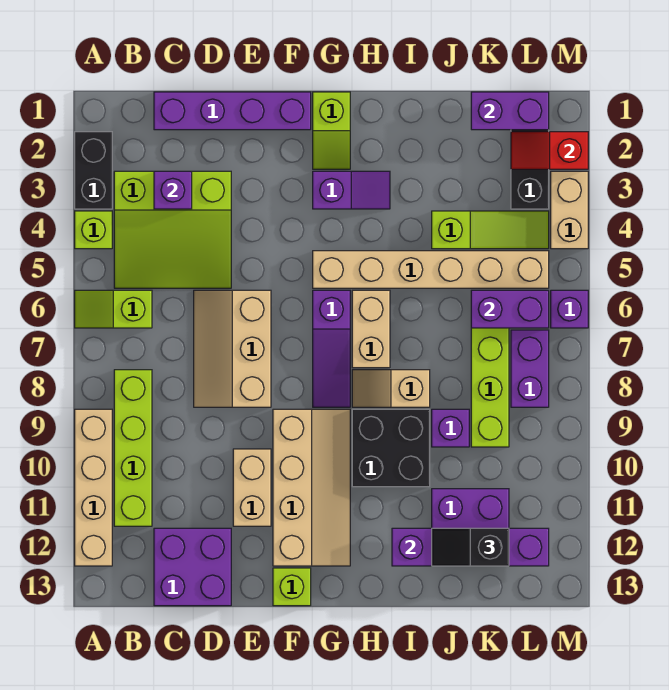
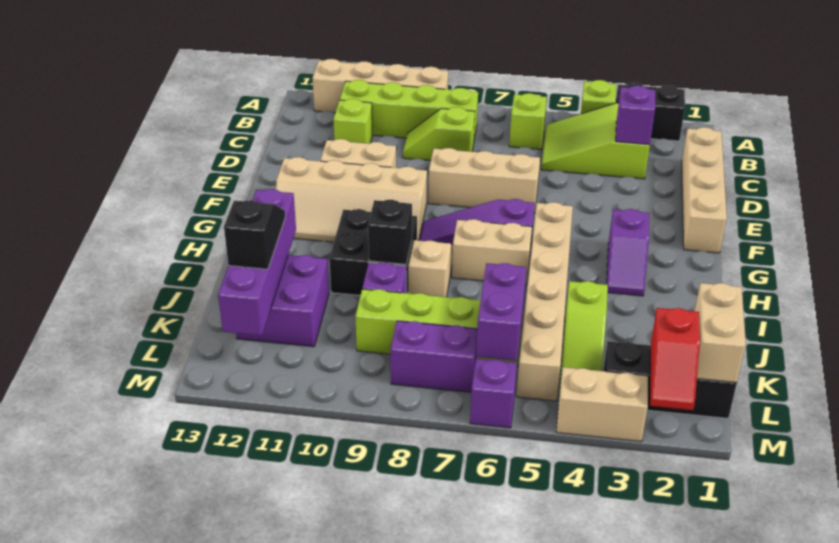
lime 3x3 slope [114,171,231,288] -> lime 2x3 slope [541,103,650,179]
purple 1x4 brick [154,92,311,130] -> tan 1x4 brick [682,127,727,253]
purple 2x2 brick [154,528,231,606] -> none
lime 1x1 brick [273,568,311,606] -> lime 1x1 brick moved to [333,99,372,144]
lime 1x2 slope [313,92,350,169] -> lime 1x2 slope moved to [403,107,475,161]
none -> black 1x1 brick [368,200,412,264]
purple 1x2 brick [471,92,549,130] -> tan 1x2 brick [695,283,746,383]
red 1x2 slope [511,132,588,169] -> red 1x2 slope turned to [650,308,700,410]

